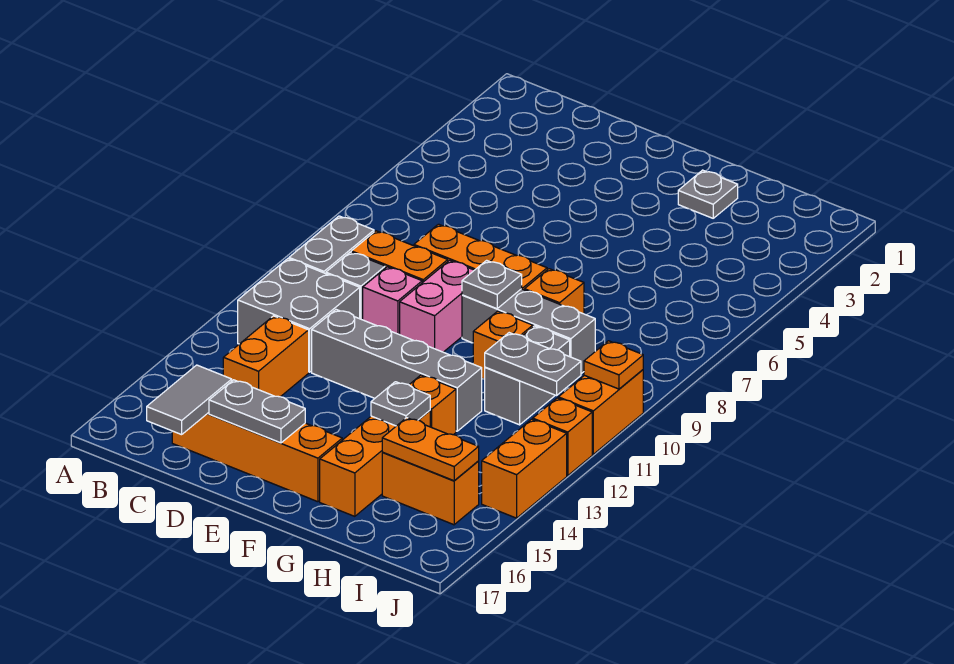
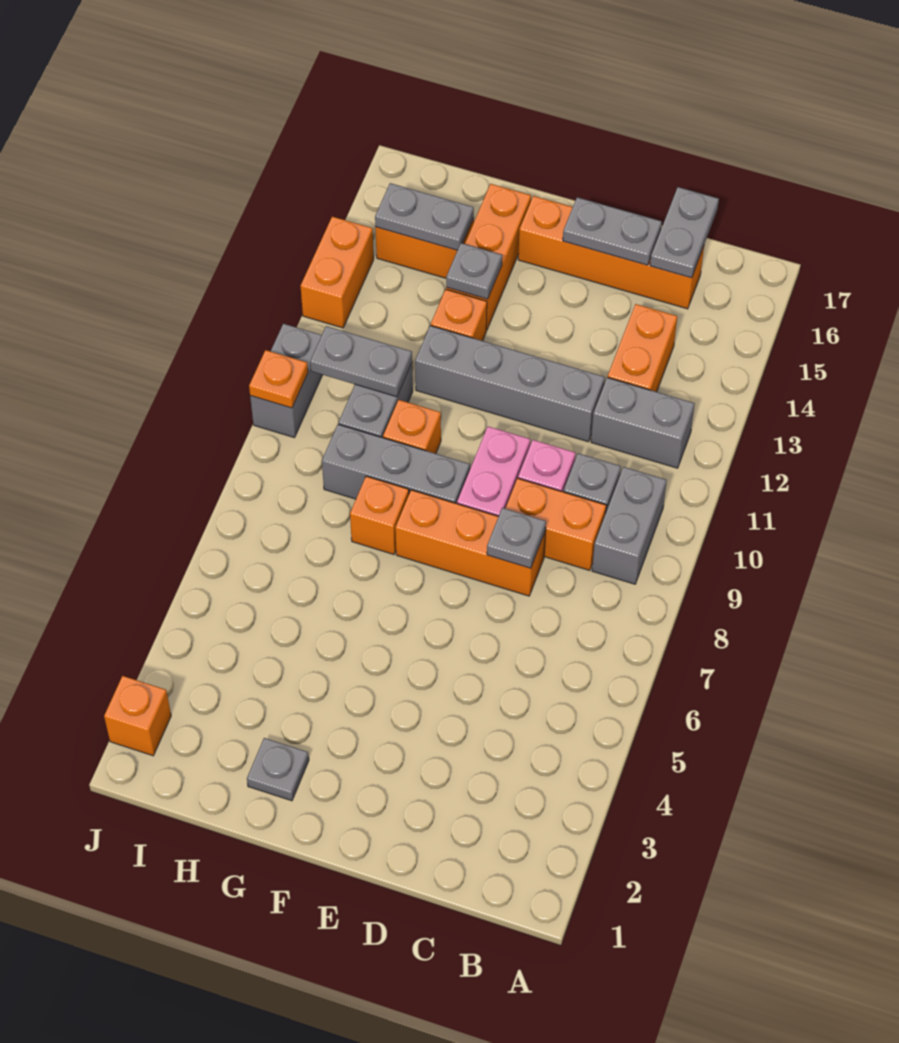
grey 2x2 brick [238,259,360,372] -> grey 1x2 brick [591,377,695,468]
grey 1x2 tile [147,365,232,435] -> grey 1x2 plate [650,187,719,278]
grey 1x1 plate [462,260,522,309] -> grey 1x1 plate moved to [487,508,546,568]
orange 1x2 plate [382,418,479,481] -> grey 1x2 plate [375,183,474,250]
orange 1x2 brick [558,370,643,454] -> grey 1x2 brick [250,324,322,438]
orange 1x1 brick [533,398,592,476] -> orange 1x1 brick moved to [104,676,171,756]

